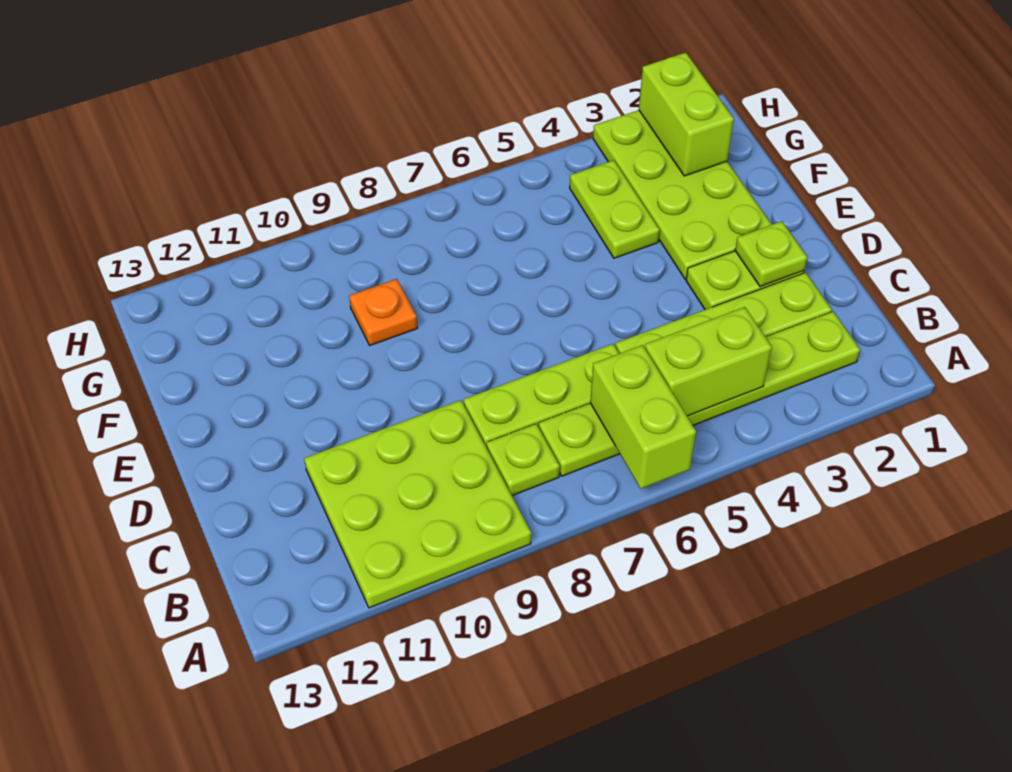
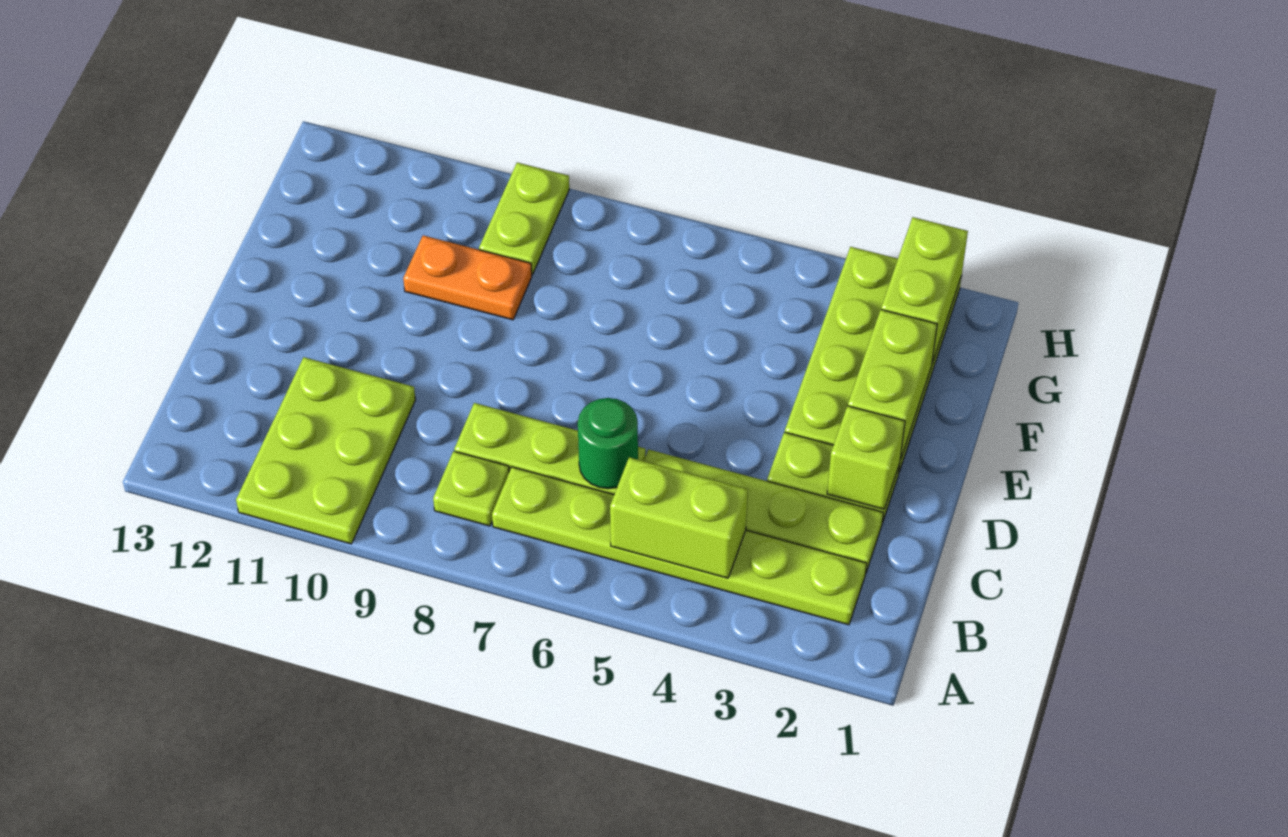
lime 1x2 brick [590,345,696,489] -> lime 1x2 brick moved to [848,310,937,460]
lime 3x3 plate [304,400,531,608] -> lime 2x3 plate [236,357,415,544]
none -> green 1x1 round brick [578,398,638,489]
lime 1x1 plate [735,221,807,286] -> lime 1x1 brick [827,406,905,509]
lime 1x2 plate [570,160,660,258] -> lime 1x2 plate moved to [479,163,569,275]
orange 1x1 plate [349,279,417,345] -> orange 1x2 plate [403,235,532,320]

